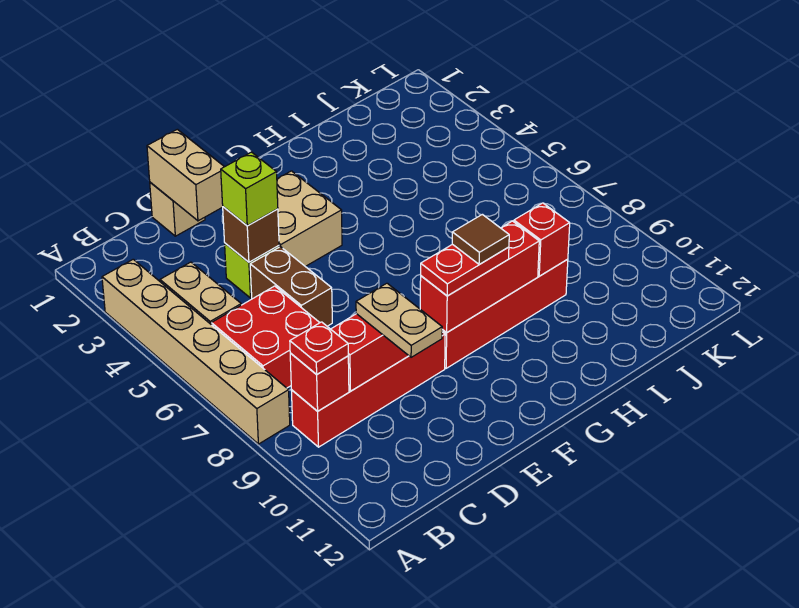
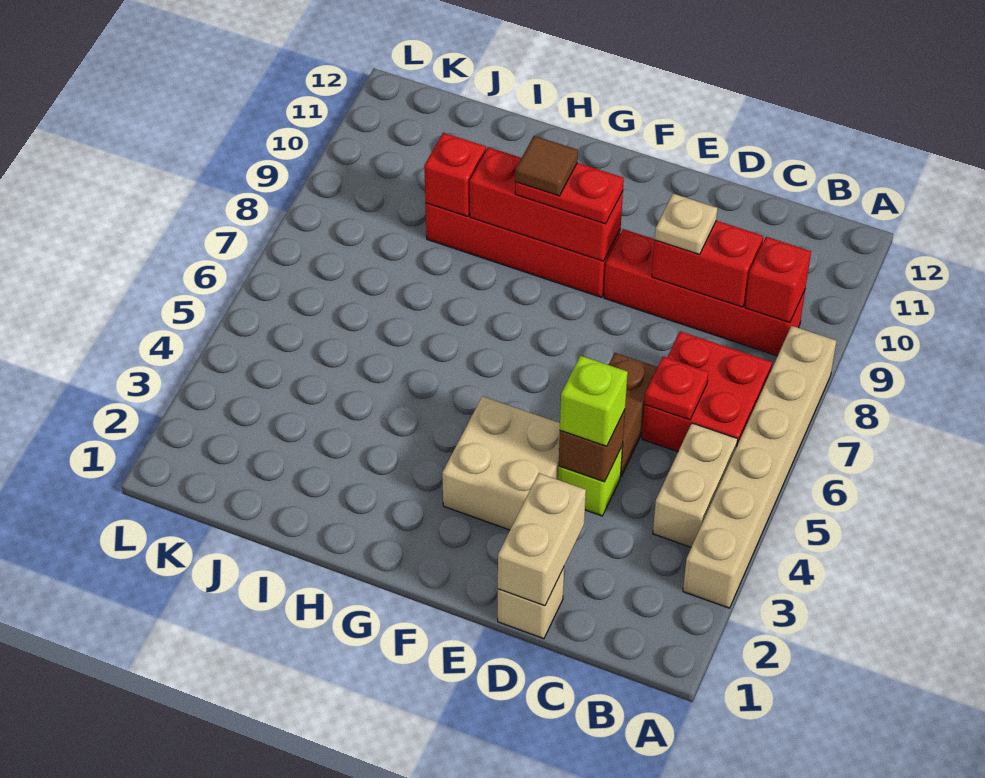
red 1x1 plate [290,322,348,375] -> red 1x1 plate moved to [645,357,708,420]
tan 1x2 plate [356,283,442,357] -> tan 1x1 plate [655,194,718,254]

